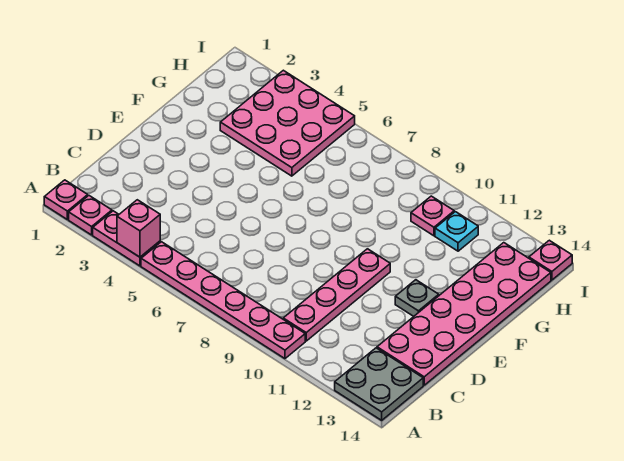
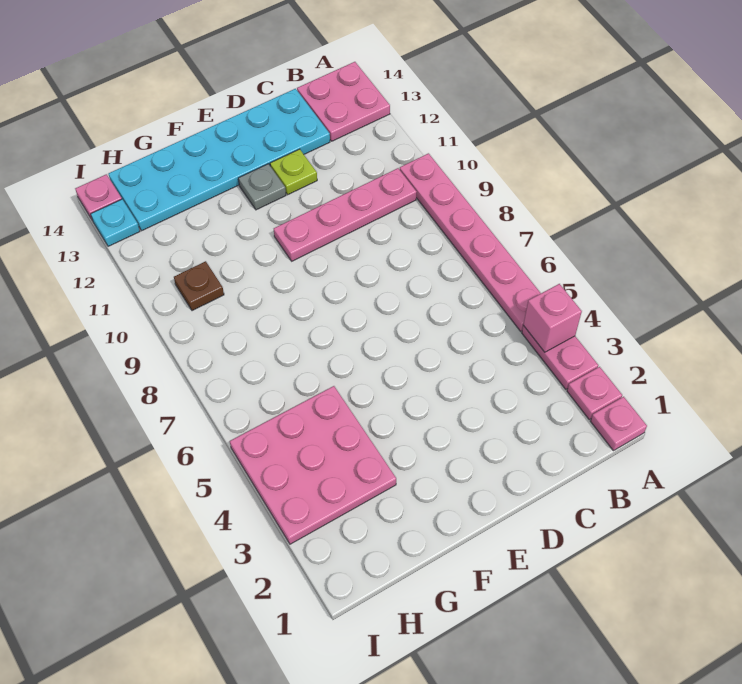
grey 2x2 plate [335,348,423,420] -> pink 2x2 plate [297,62,390,141]
pink 2x6 plate [377,243,551,385] -> cyan 2x6 plate [109,89,330,231]
none -> lime 1x1 plate [270,149,317,195]
pink 1x1 plate [411,196,454,236] -> brown 1x1 plate [174,261,224,311]
cyan 1x1 plate [435,212,478,251] -> cyan 1x1 plate moved to [91,199,140,246]

